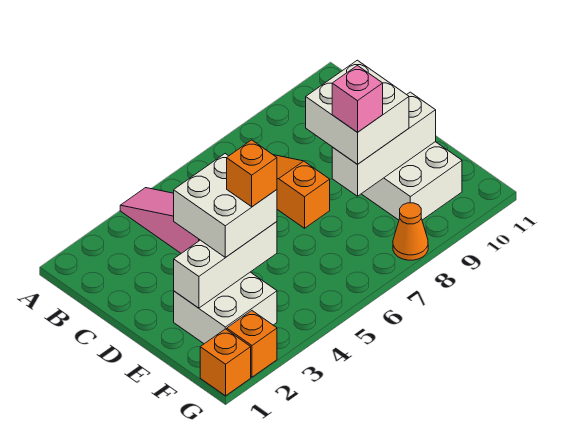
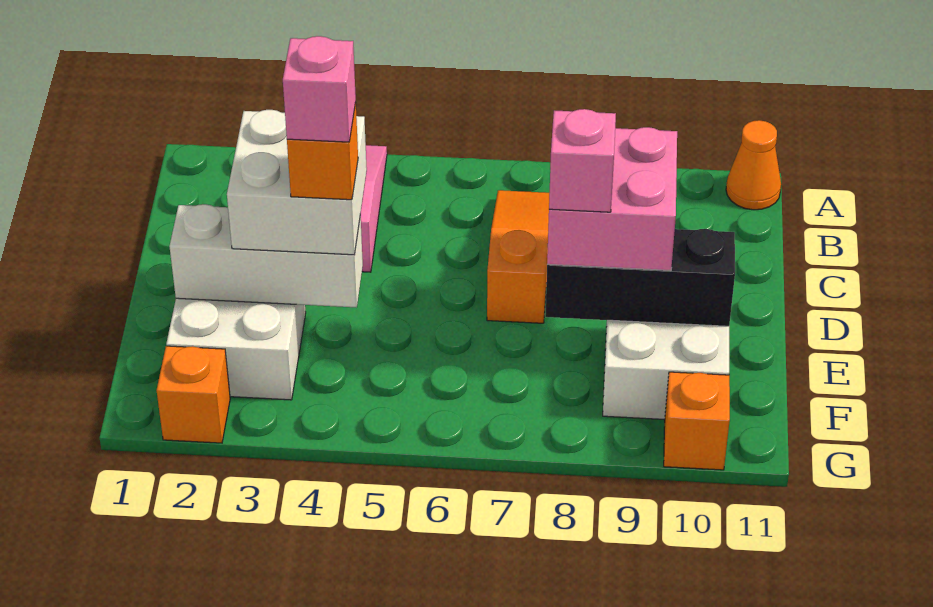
white 2x2 brick [306,60,409,164] -> pink 2x2 brick [547,127,677,271]
none -> pink 1x1 brick [283,36,356,142]
white 1x3 brick [332,92,436,196] -> black 1x3 brick [545,229,735,326]
orange 1x1 brick [200,329,251,396] -> orange 1x1 brick moved to [664,372,730,470]
orange 1x1 cone [393,203,428,260] -> orange 1x1 cone moved to [726,120,781,210]

